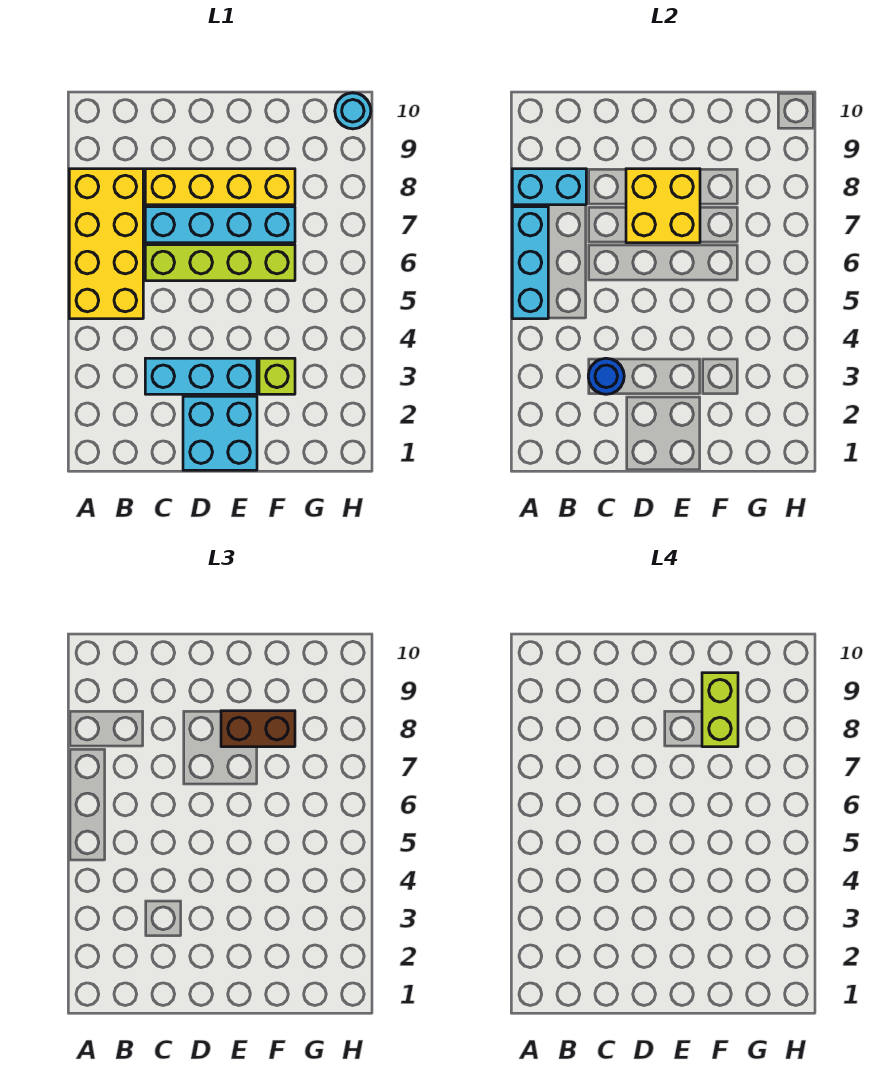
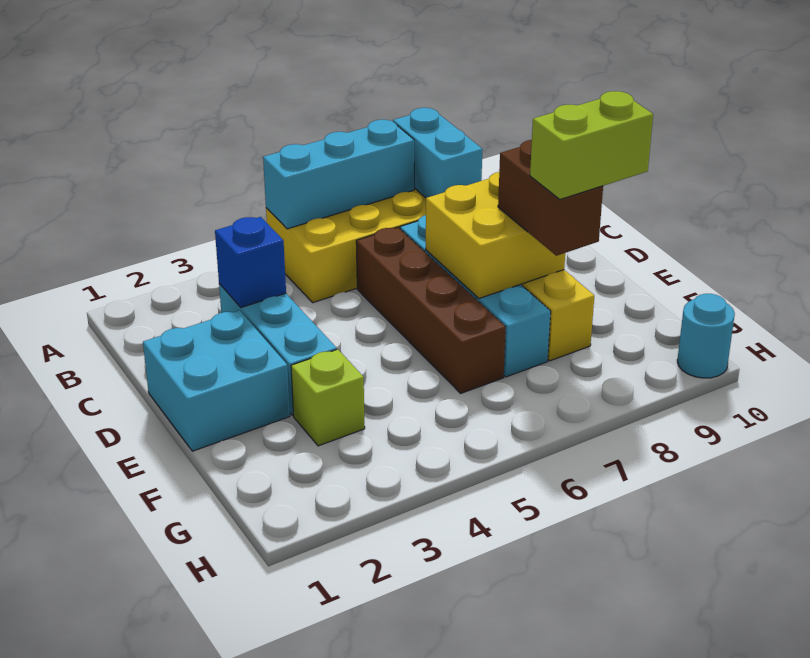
blue 1x1 round brick [588,358,624,394] -> blue 1x1 brick [215,217,286,308]
lime 1x4 brick [145,245,295,281] -> brown 1x4 brick [356,227,506,393]

